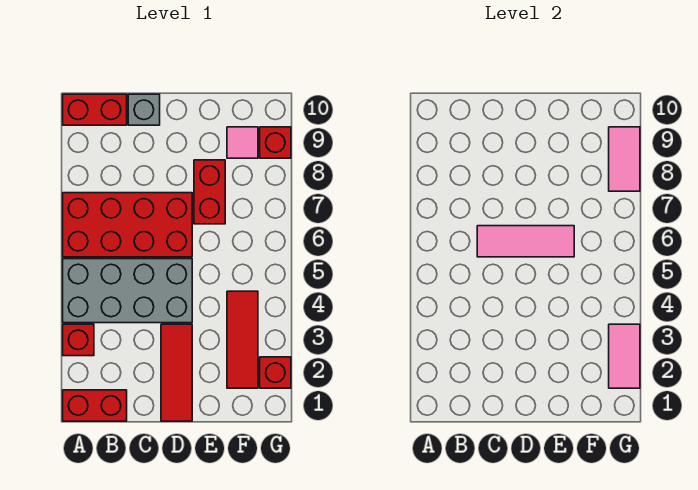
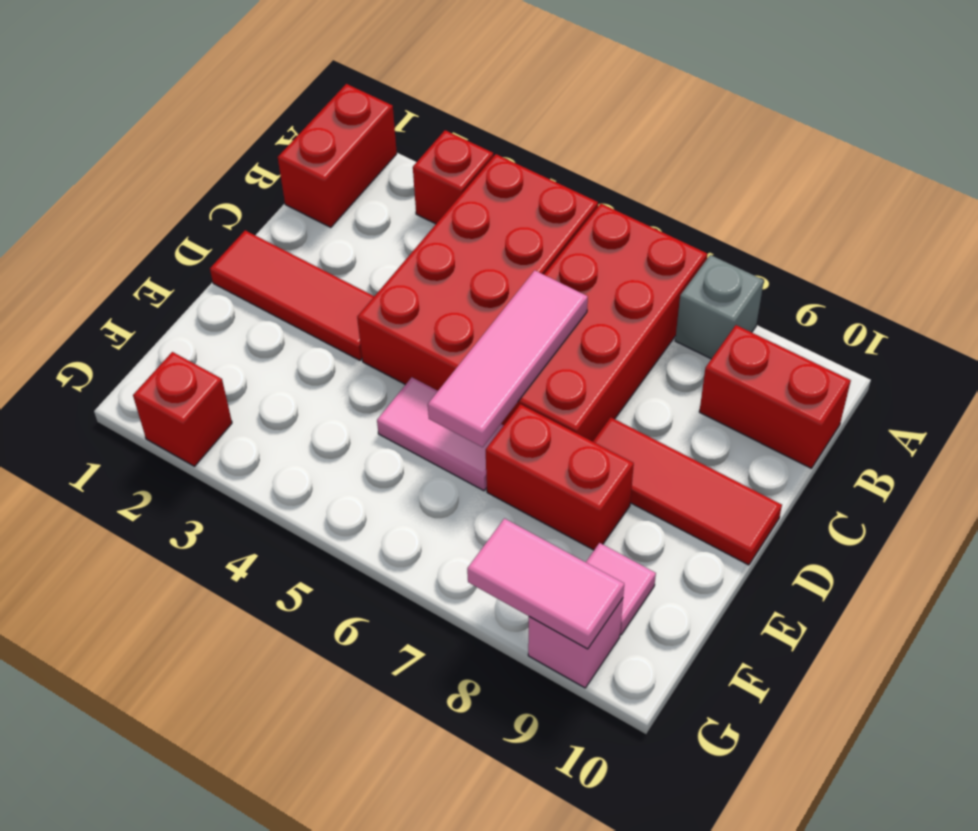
grey 2x4 brick [63,259,192,323] -> red 2x4 brick [357,154,598,391]
red 1x2 brick [63,94,127,125] -> red 1x2 brick turned to [699,325,851,468]
grey 1x1 brick [128,94,160,125] -> grey 1x1 brick moved to [675,255,764,359]
red 1x3 tile [227,291,258,388] -> red 1x3 tile moved to [593,417,782,565]
pink 1x2 tile [609,324,640,388] -> pink 1x2 tile moved to [377,377,504,491]
red 1x1 brick [260,127,291,158] -> pink 1x1 brick [528,598,623,688]

